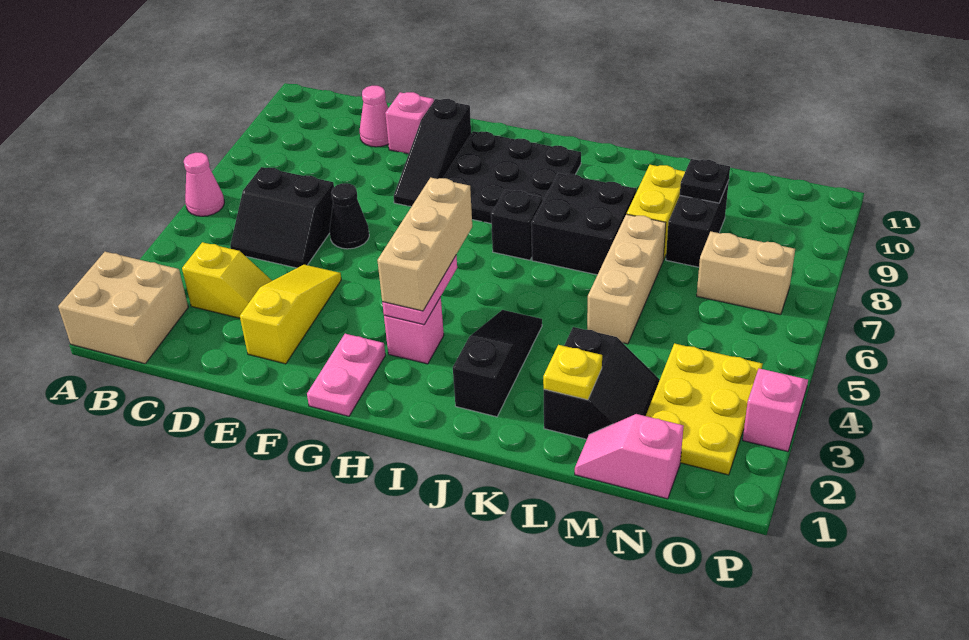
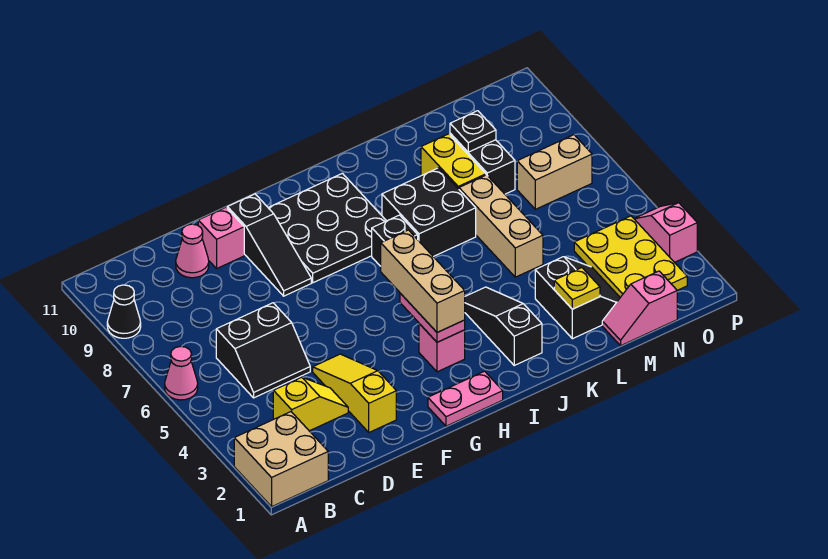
black 1x1 cone [330,183,369,249] -> black 1x1 cone moved to [107,285,141,338]
pink 1x2 plate [307,334,385,416] -> pink 1x2 plate turned to [428,371,503,426]

